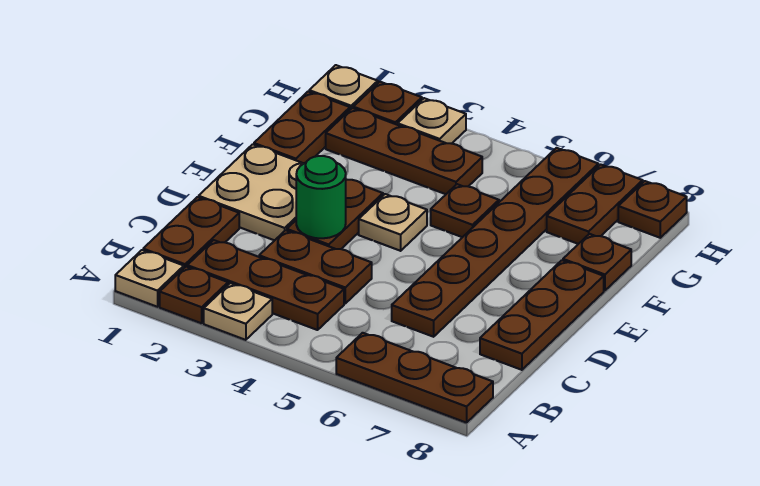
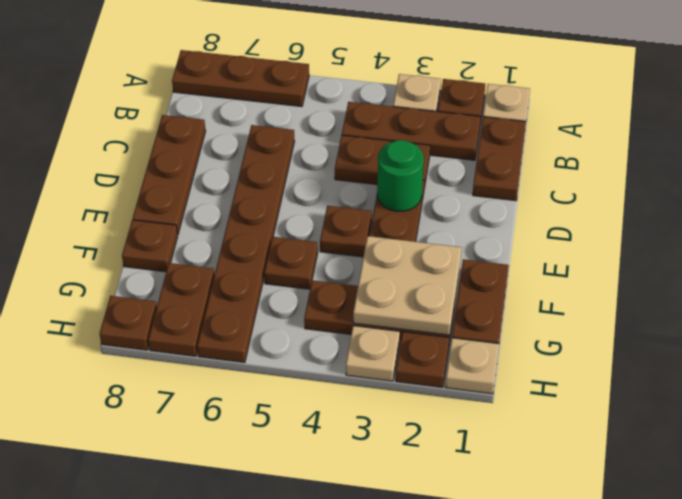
tan 2x2 plate [199,144,304,240] -> tan 2x2 plate moved to [353,236,461,335]
tan 1x1 plate [359,194,427,251] -> brown 1x1 plate [320,205,372,257]

